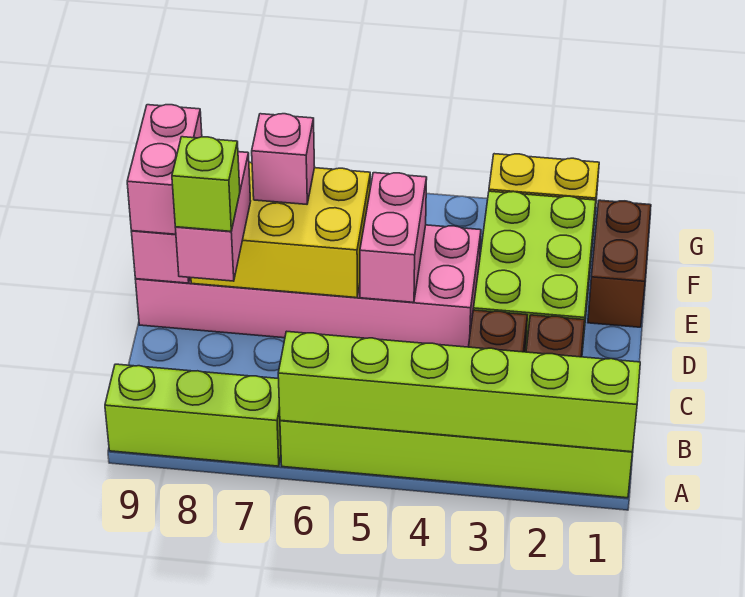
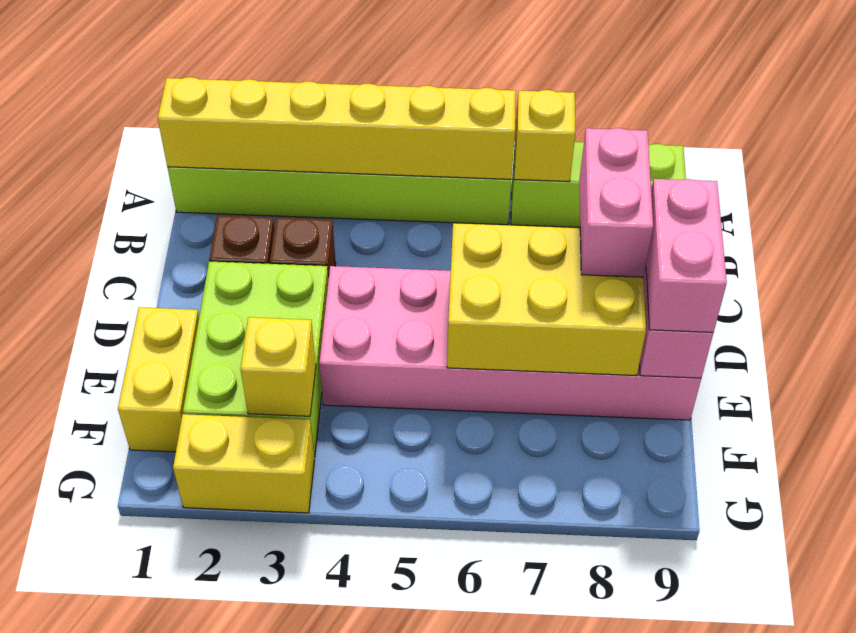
lime 1x6 brick [278,331,640,452] -> yellow 1x6 brick [158,77,516,179]
none -> yellow 1x1 brick [514,90,575,182]
lime 1x1 brick [172,137,240,231] -> none
pink 1x2 brick [360,173,427,302] -> none
brown 1x2 brick [588,200,651,327] -> yellow 1x2 brick [118,307,199,452]
pink 1x1 brick [252,114,315,204] -> none
none -> yellow 1x1 brick [240,317,316,416]

